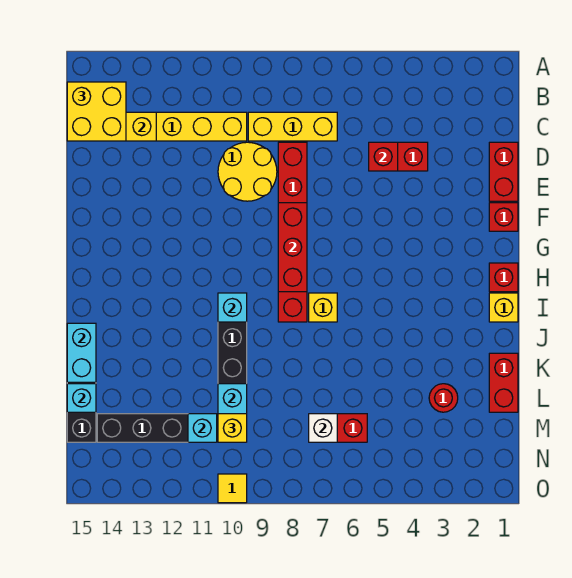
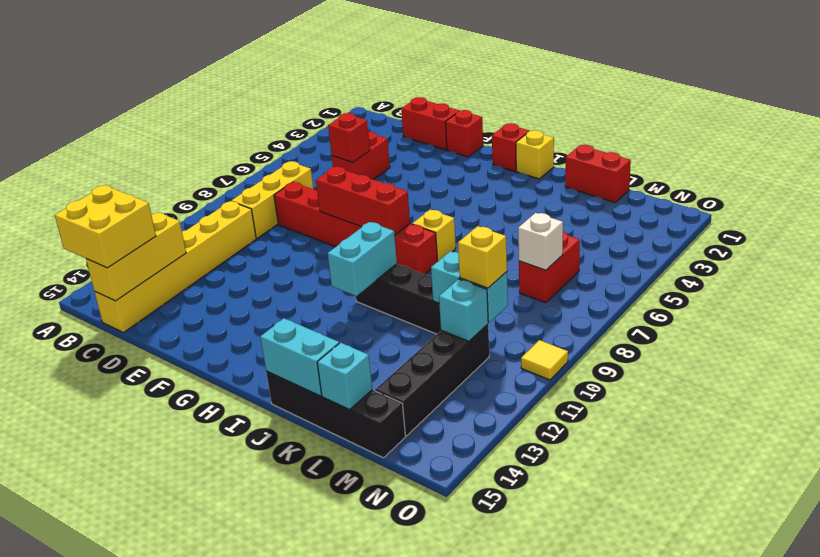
yellow 2x2 round brick [218,142,277,201] -> none
cyan 1x1 brick [218,293,247,322] -> cyan 1x2 brick [328,222,397,296]
red 1x1 round brick [429,384,458,412] -> none

